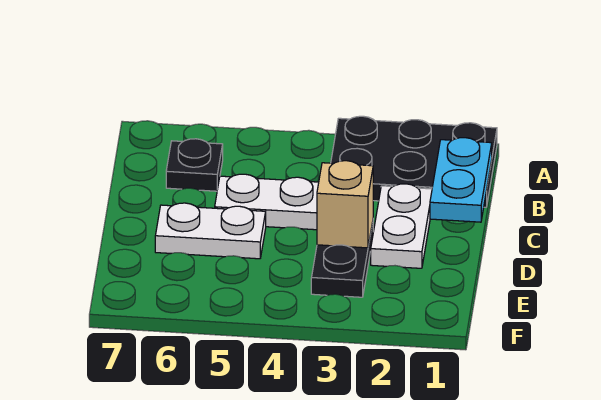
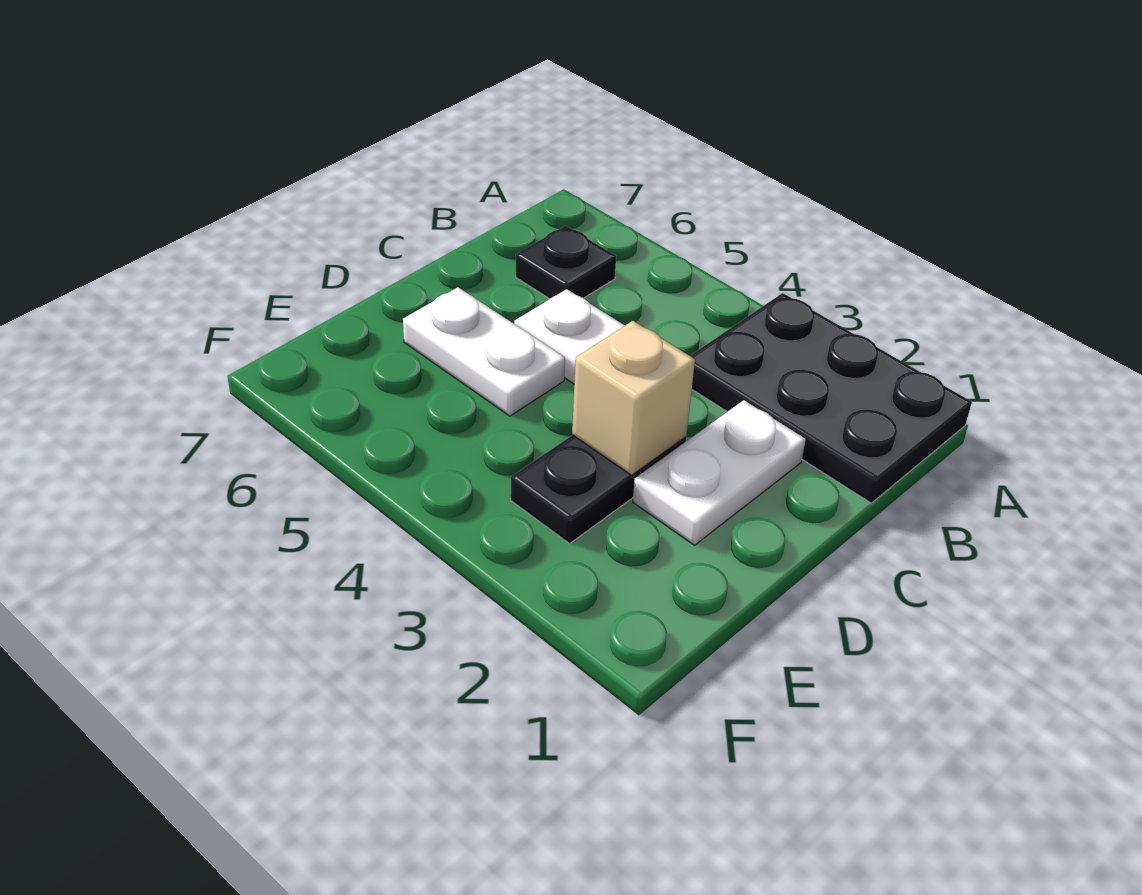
cyan 1x2 plate [430,138,492,222] -> none

